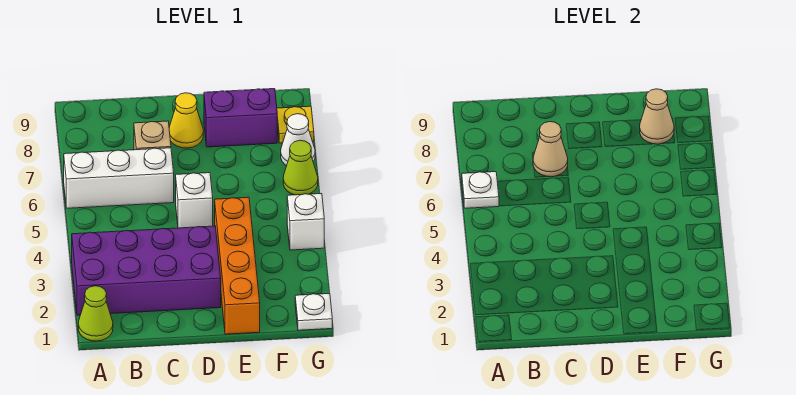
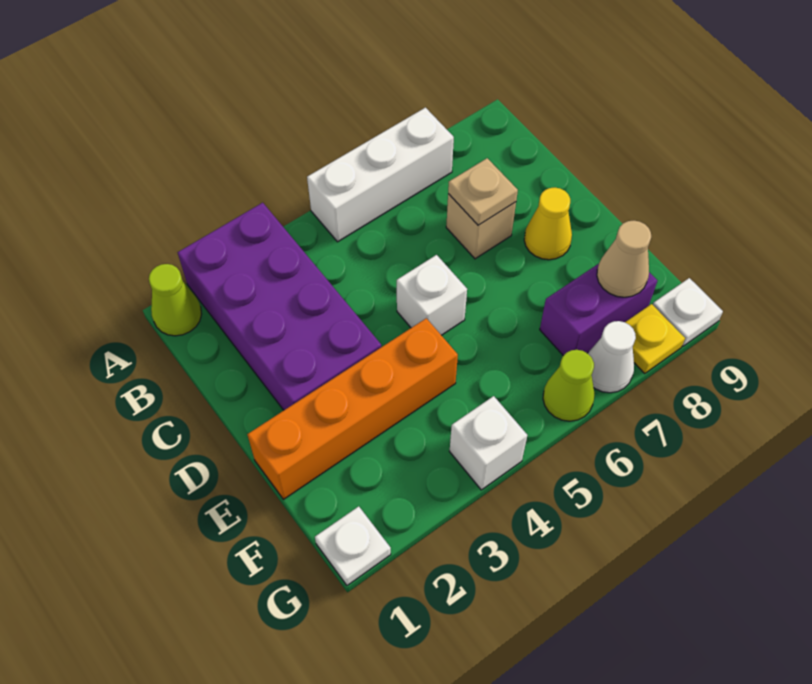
white 1x3 brick [64,148,174,208] -> white 1x3 brick turned to [307,108,454,242]
white 1x1 plate [462,172,499,208] -> white 1x1 plate moved to [653,278,723,346]
tan 1x1 cone [533,122,568,177] -> tan 1x1 plate [448,158,518,225]
purple 1x2 brick [204,89,277,147] -> purple 1x2 brick turned to [540,264,658,356]

